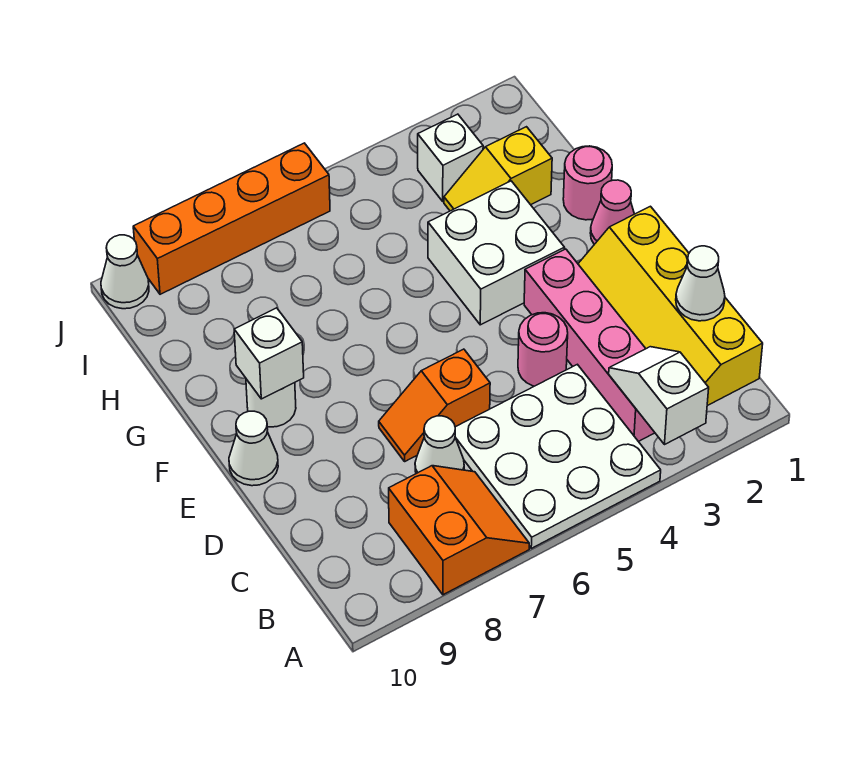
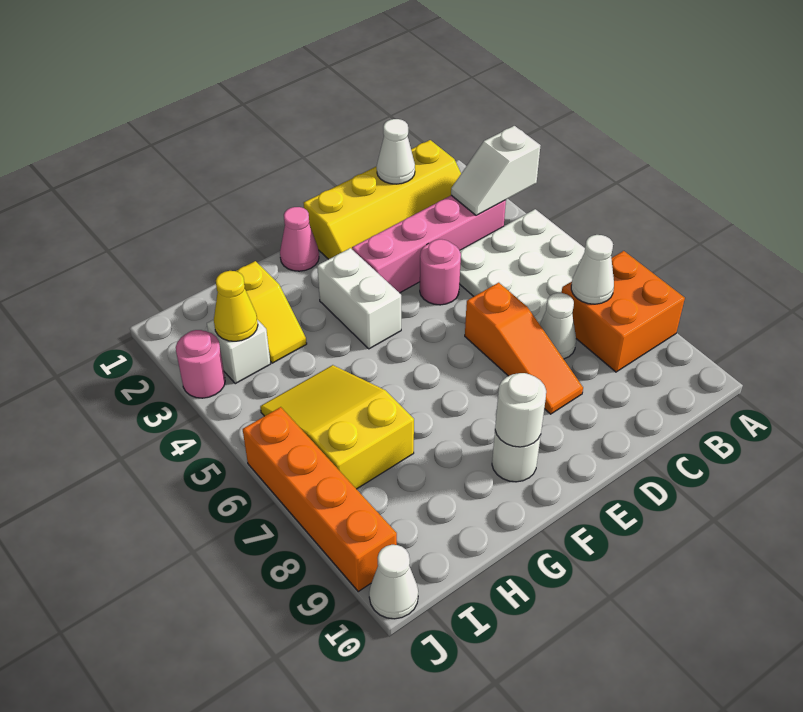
orange 2x2 slope [389,466,529,595] -> orange 2x2 brick [562,251,685,372]
orange 1x2 slope [379,349,490,461] -> orange 1x3 slope [465,283,583,414]
white 1x1 cone [229,411,278,486] -> white 1x1 cone moved to [571,235,614,304]
white 2x2 brick [428,181,564,325] -> white 1x2 brick [317,248,401,349]
white 1x1 brick [234,308,304,399] -> white 1x1 round brick [495,373,546,447]
pink 1x1 round brick [563,146,612,220] -> pink 1x1 round brick moved to [176,330,225,398]
none -> yellow 2x3 slope [260,365,414,489]
none -> yellow 1x1 cone [214,271,258,341]

